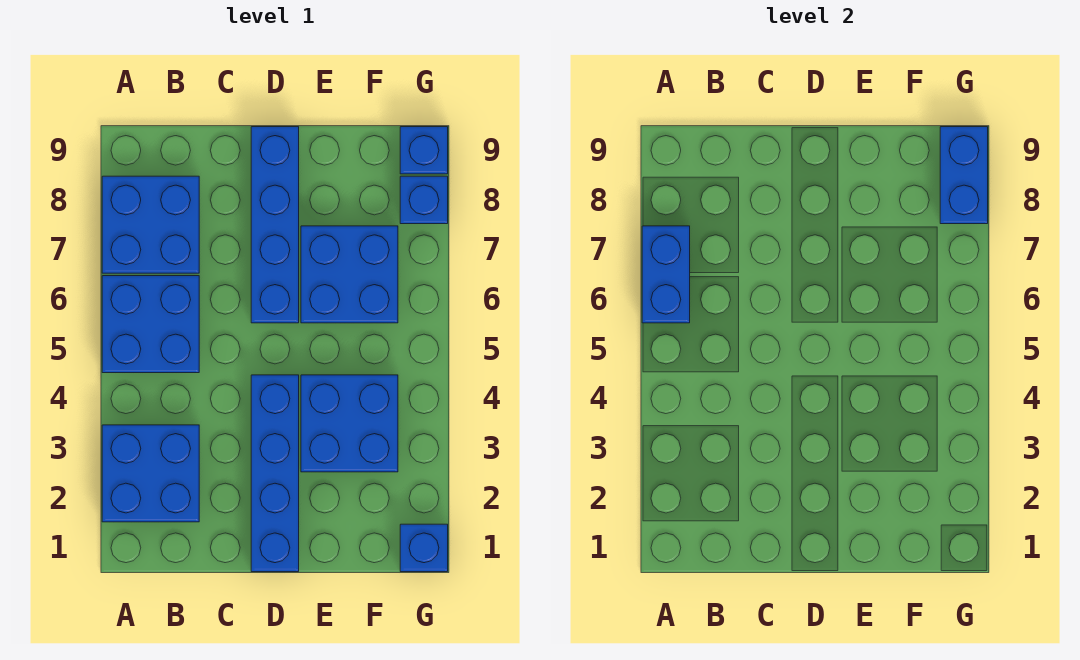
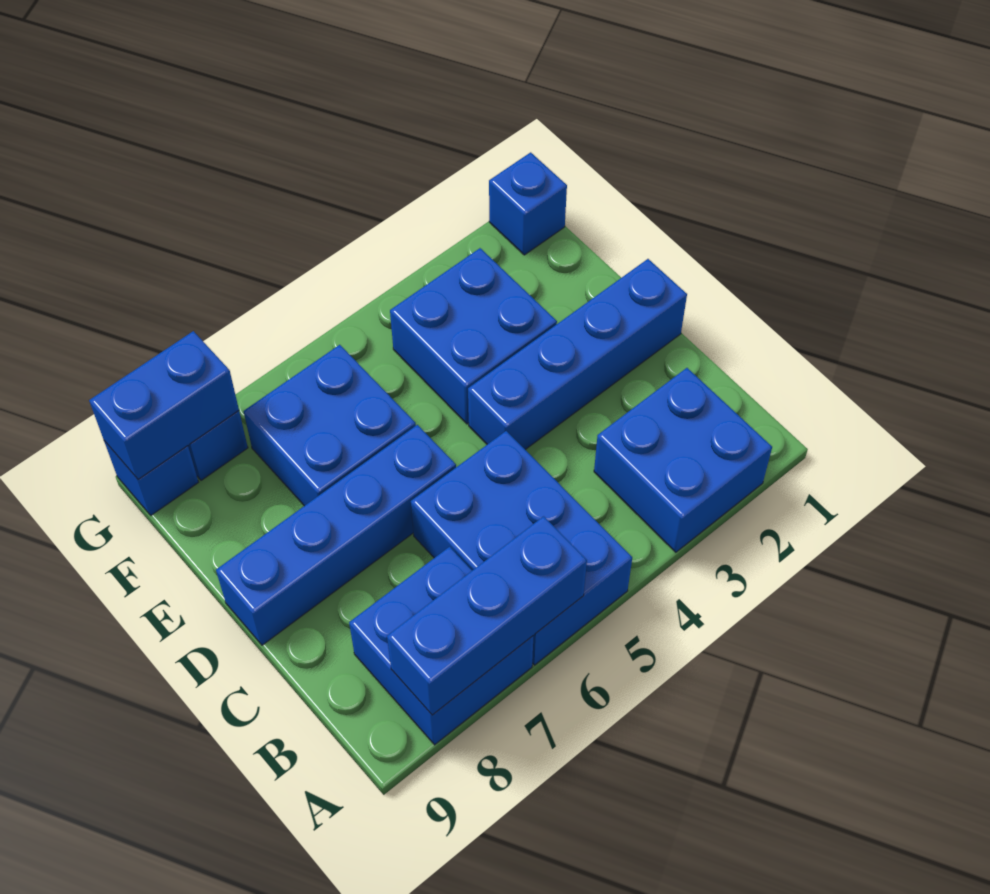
blue 2x2 brick [102,276,199,373] -> blue 2x3 brick [411,431,632,665]
blue 1x2 brick [642,226,690,323] -> blue 1x3 brick [387,516,587,715]

